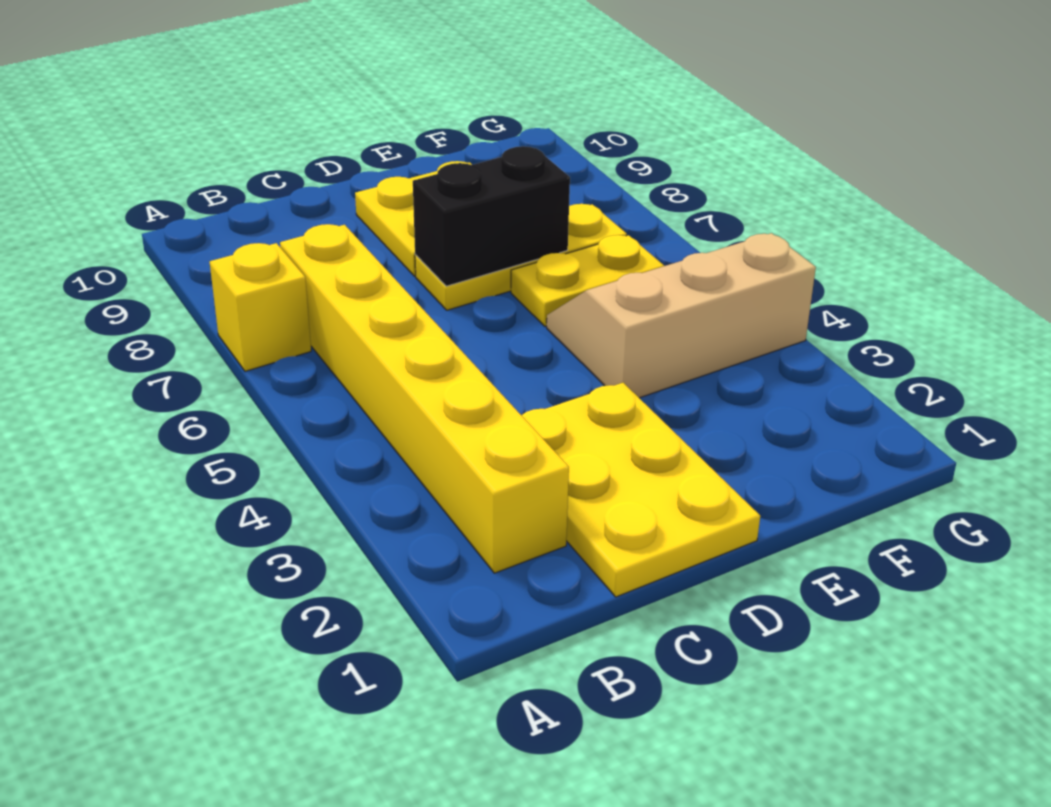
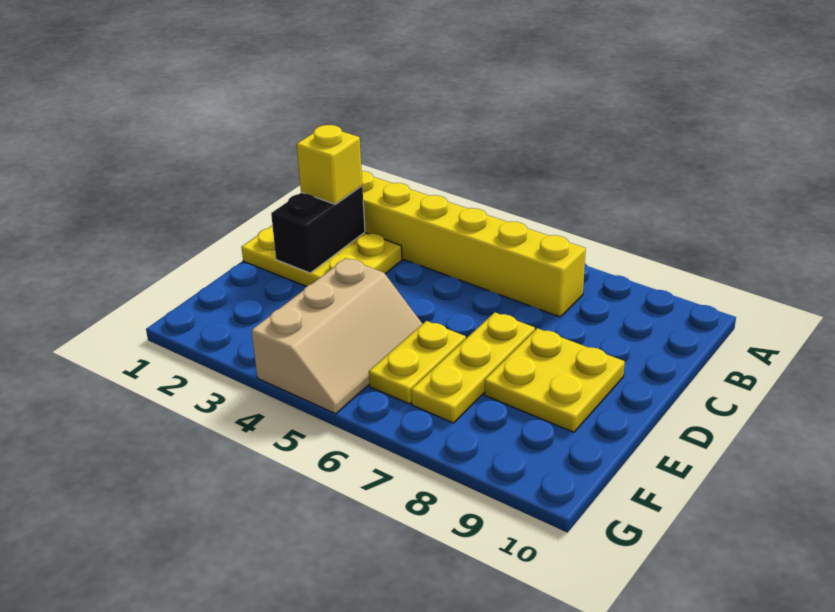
yellow 1x1 brick [210,243,311,371] -> yellow 1x1 brick moved to [297,125,362,204]
black 1x2 brick [413,146,570,286] -> black 1x2 brick moved to [271,186,365,273]

